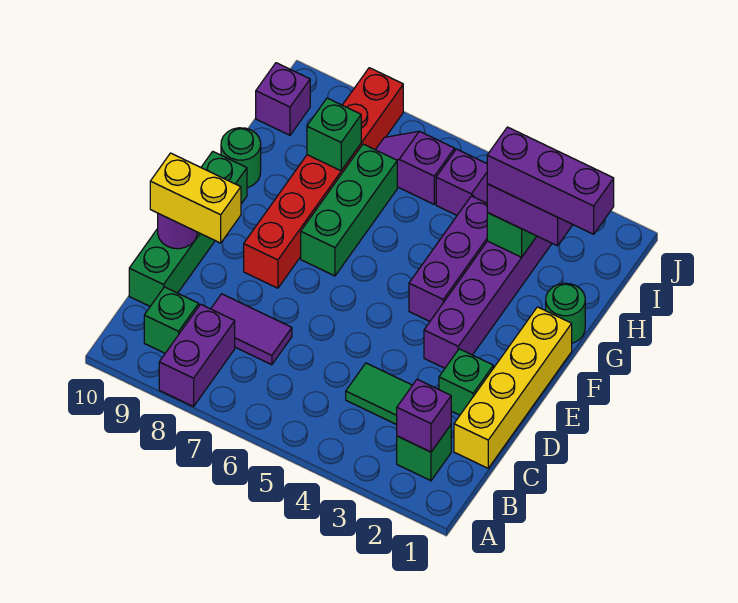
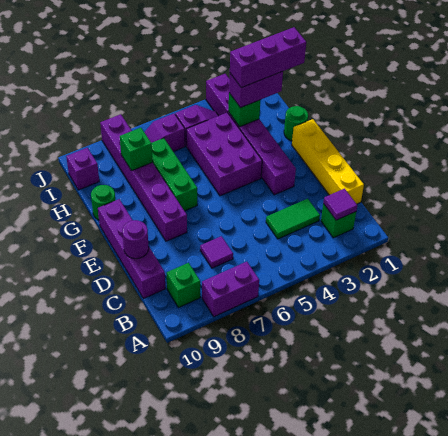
purple 1x2 brick [159,304,235,407] -> purple 1x2 brick turned to [202,262,259,317]
purple 1x1 brick [397,379,451,452] -> purple 1x1 tile [323,189,357,220]
purple 1x2 tile [211,294,292,365] -> purple 1x1 tile [200,236,233,268]
green 1x4 brick [129,152,247,306] -> purple 1x4 brick [98,199,165,299]
green 1x1 brick [439,349,493,415] -> none
yellow 1x2 brick [150,153,241,243] -> none
red 1x6 brick [244,68,403,288] -> purple 1x6 brick [100,114,187,241]
purple 1x3 brick [409,196,487,321] -> purple 2x3 brick [186,113,262,196]

